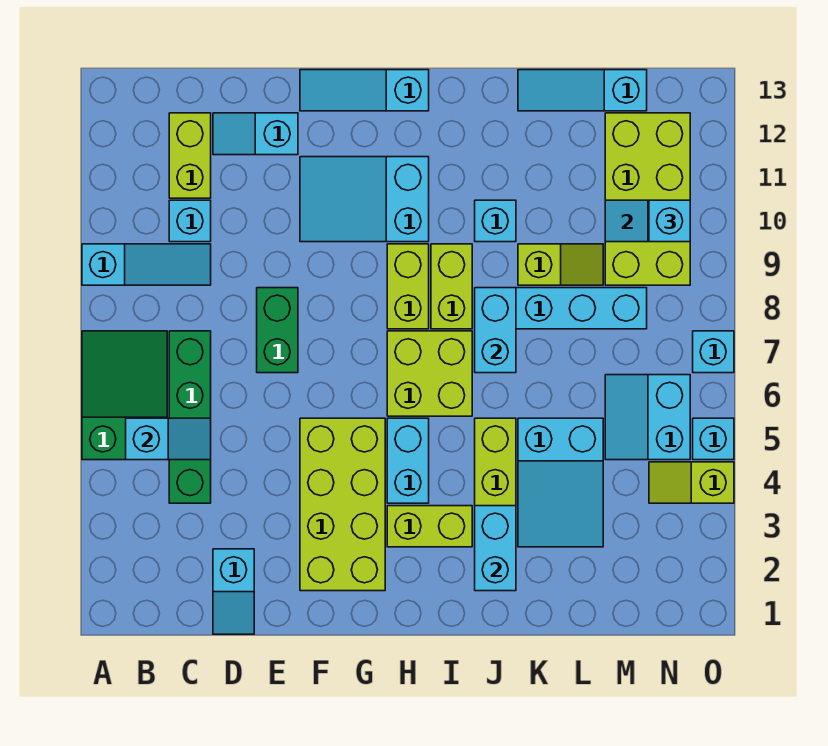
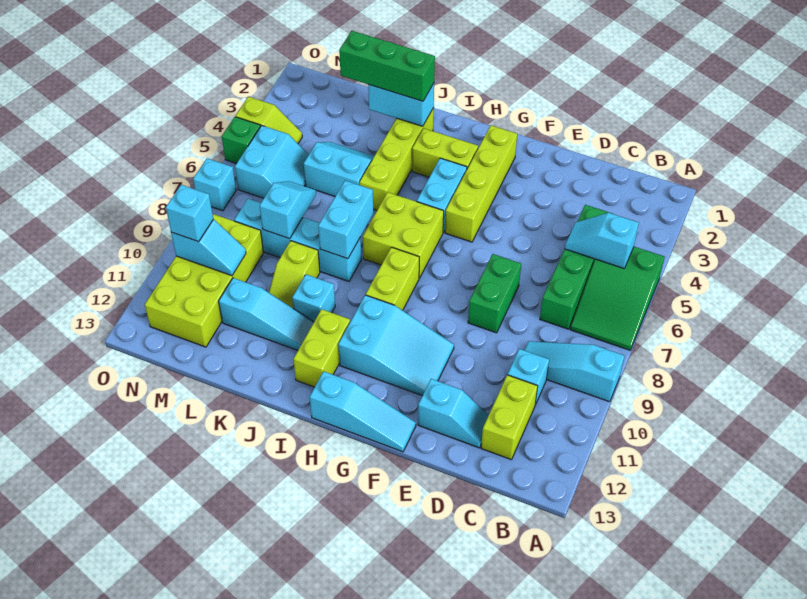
cyan 1x2 slope [213,549,254,634] -> cyan 1x2 slope moved to [260,181,316,239]
lime 2x4 brick [300,418,385,591] -> lime 1x4 brick [445,125,517,242]
lime 1x2 brick [431,244,472,329] -> lime 1x2 brick moved to [294,309,350,387]
cyan 1x2 brick [475,506,516,591] -> cyan 1x2 brick turned to [368,83,434,126]
none -> green 1x3 brick [339,31,435,101]
cyan 2x3 slope [518,418,603,547] -> cyan 2x2 slope [304,142,374,196]
lime 1x2 slope [518,244,603,285] -> lime 1x2 slope turned to [269,241,320,308]
cyan 1x3 slope [518,70,647,111] -> cyan 1x3 slope moved to [219,278,314,350]
cyan 1x1 brick [693,418,734,460] -> green 1x1 brick [222,117,260,164]

